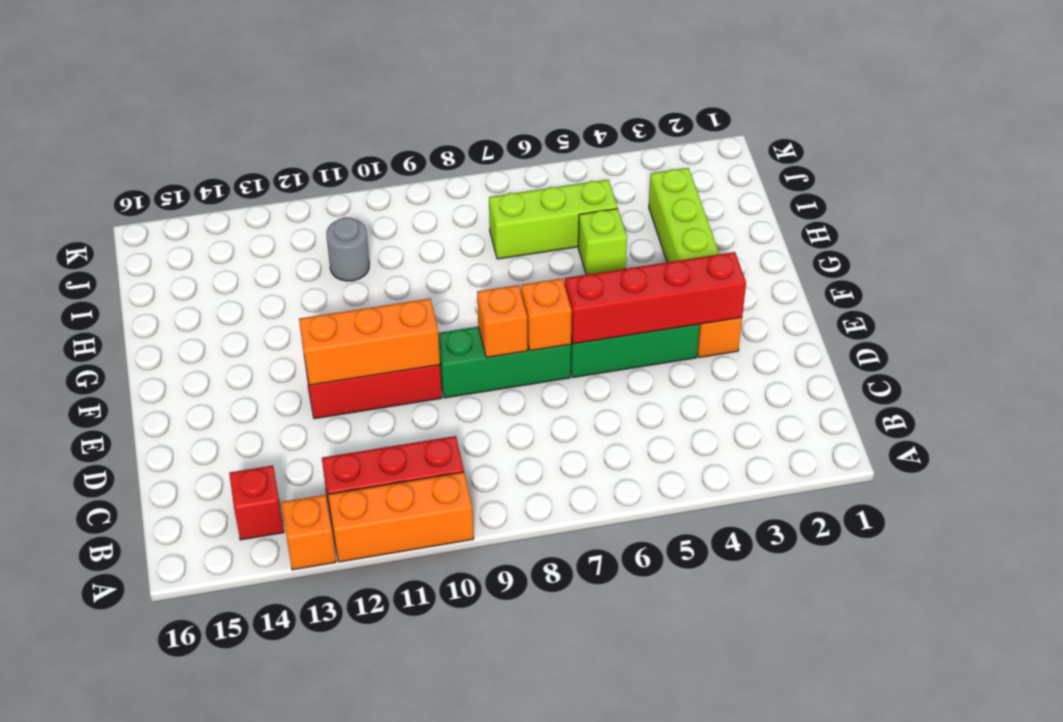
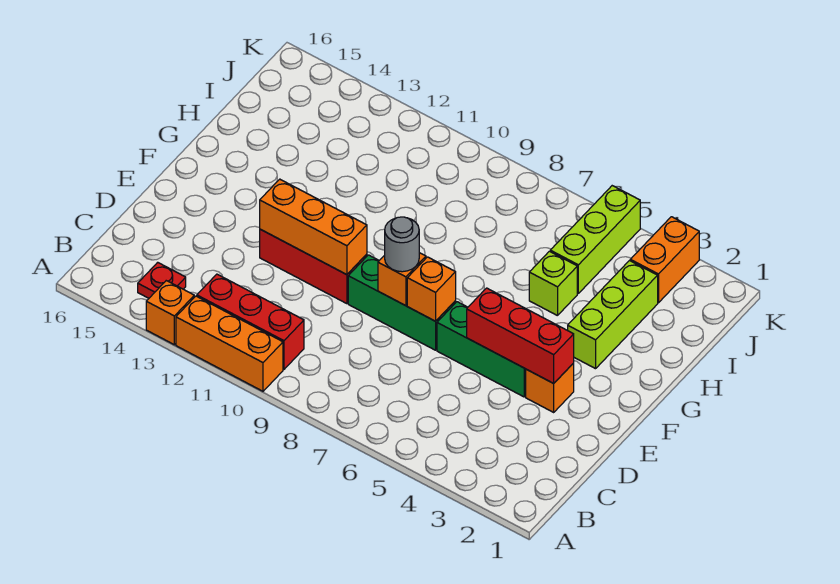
red 1x1 brick [229,465,284,540] -> red 1x1 plate [138,262,186,298]
red 1x4 brick [565,252,746,344] -> red 1x3 brick [467,288,574,383]
lime 1x3 brick [489,180,617,259] -> lime 1x3 brick turned to [550,186,640,293]
grey 1x1 round brick [326,217,369,281] -> grey 1x1 round brick moved to [385,217,419,272]
none -> orange 1x2 brick [630,217,699,303]

